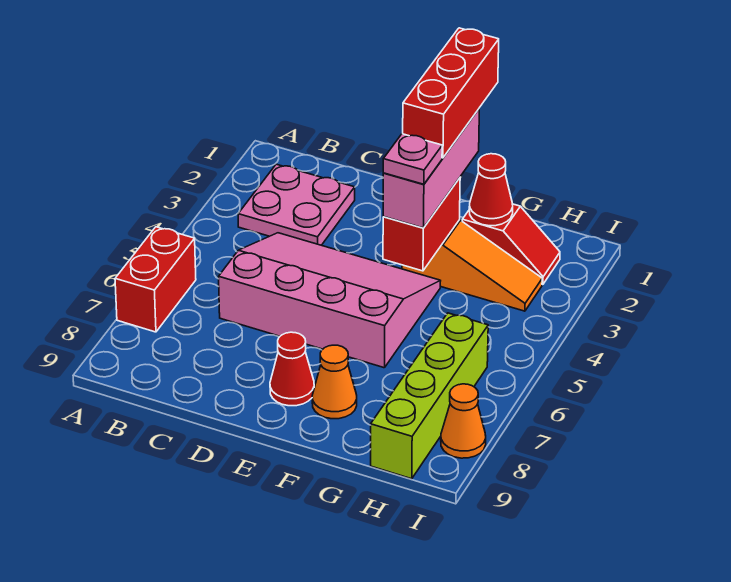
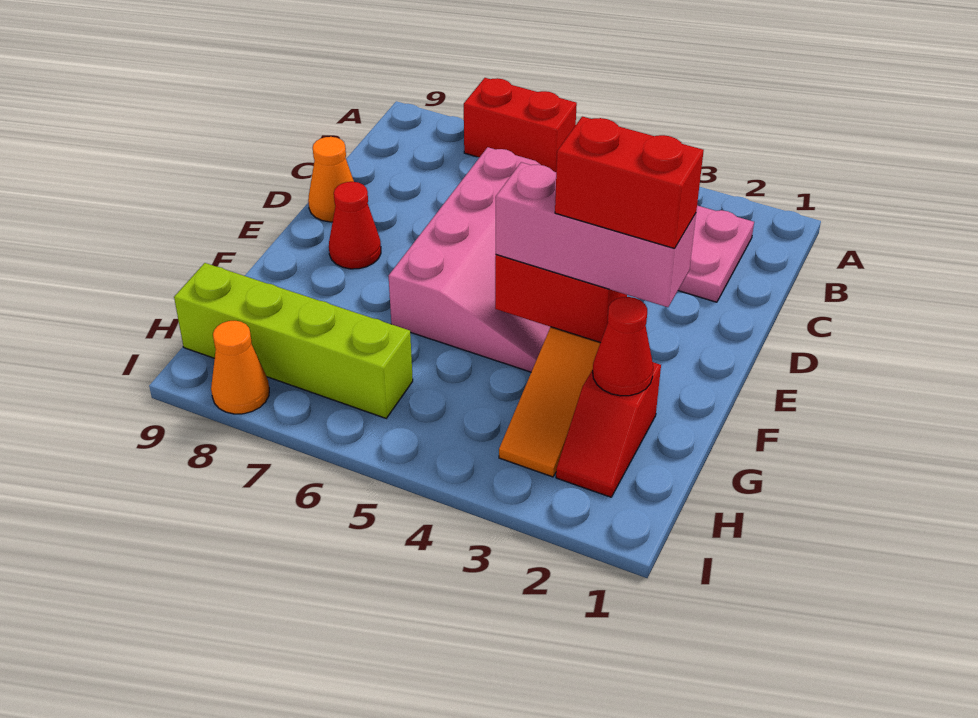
red 1x3 brick [403,28,499,158] -> red 1x2 brick [555,117,704,249]
pink 1x1 plate [383,134,442,184] -> none
orange 1x1 cone [312,345,357,419] -> orange 1x1 cone moved to [308,137,354,222]

